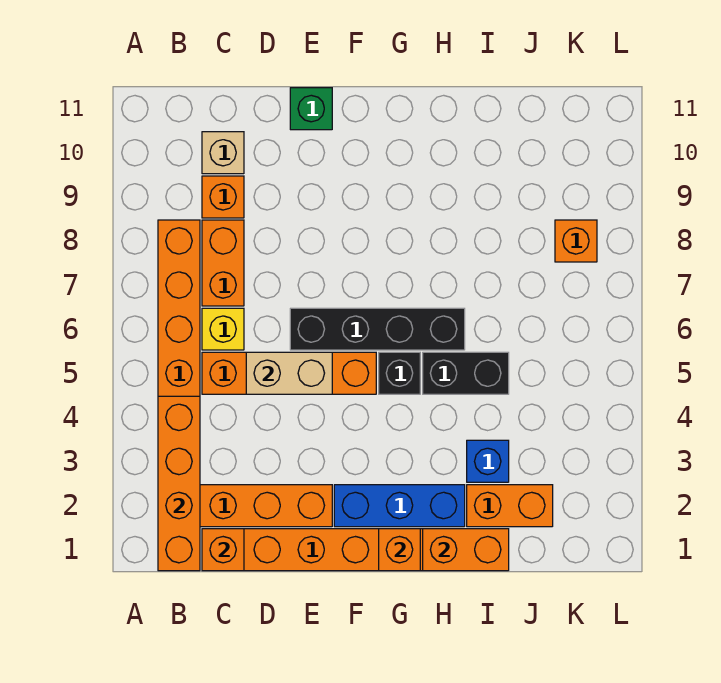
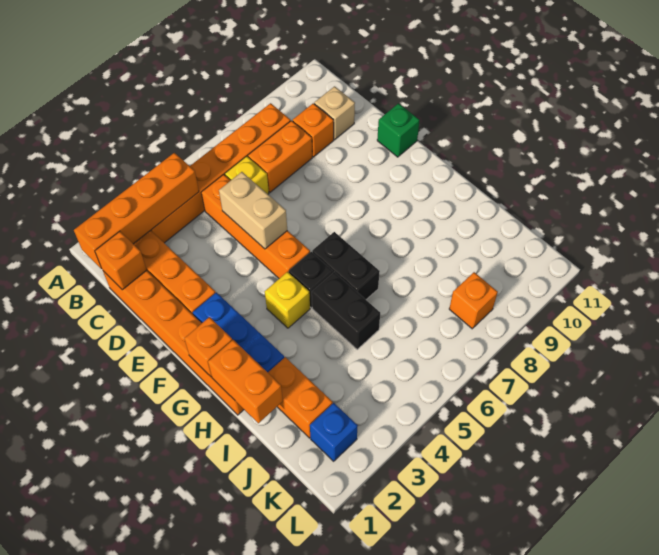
black 1x4 brick [290,308,465,350] -> black 1x2 brick [312,232,380,299]
none -> yellow 1x1 brick [265,272,310,328]
blue 1x1 brick [467,440,509,482] -> blue 1x1 brick moved to [310,403,358,461]

